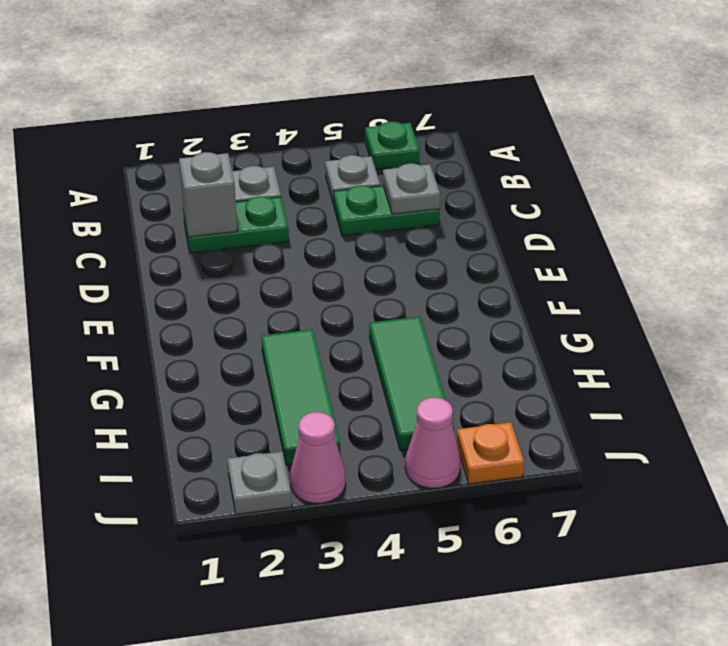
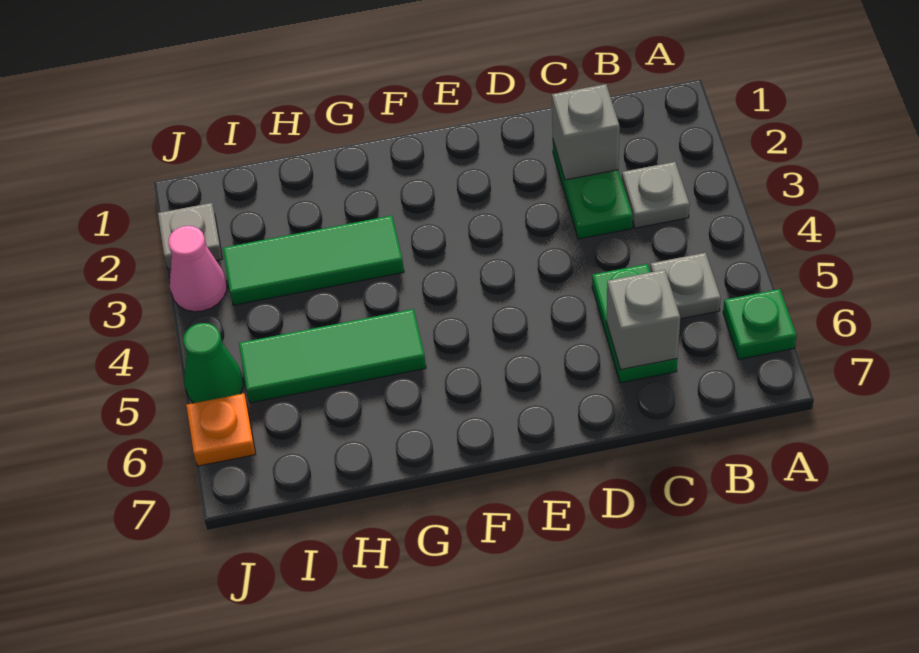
grey 1x1 plate [383,164,440,214] -> grey 1x1 brick [607,270,680,370]
pink 1x1 cone [405,398,461,488] -> green 1x1 cone [183,323,243,403]

